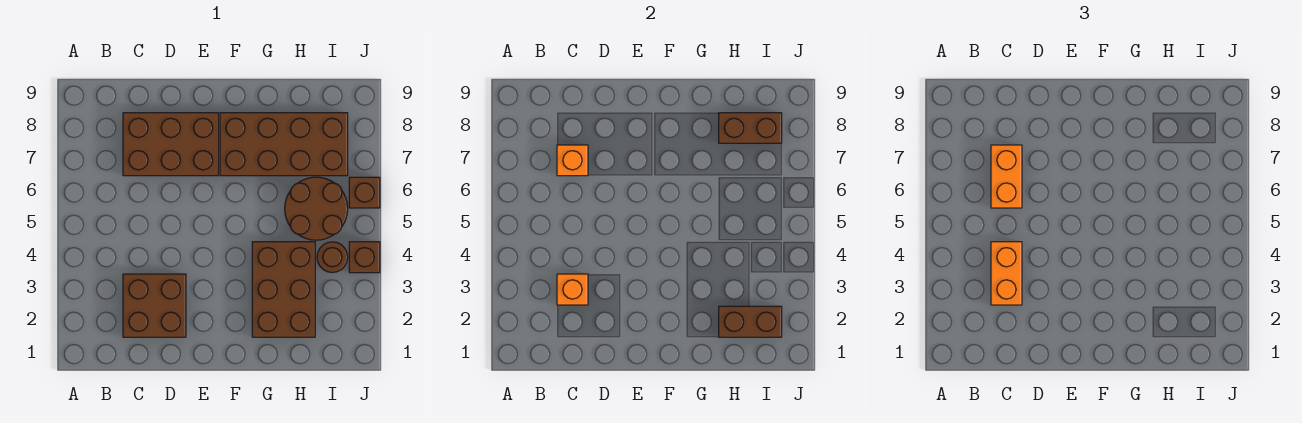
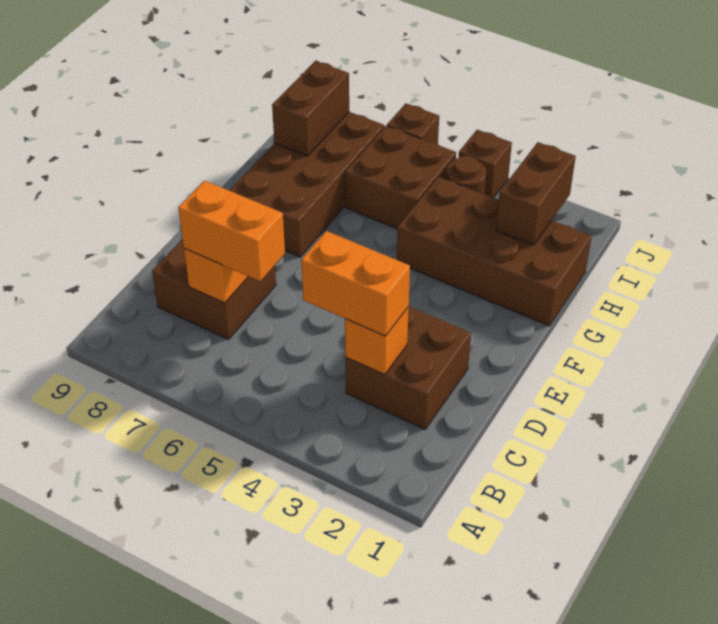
brown 2x3 brick [123,113,218,176] -> brown 2x2 brick [152,239,276,339]
brown 2x3 brick [252,242,315,337] -> brown 2x4 brick [397,177,592,326]
brown 2x2 round brick [285,177,348,240] -> brown 2x2 brick [345,126,456,229]

